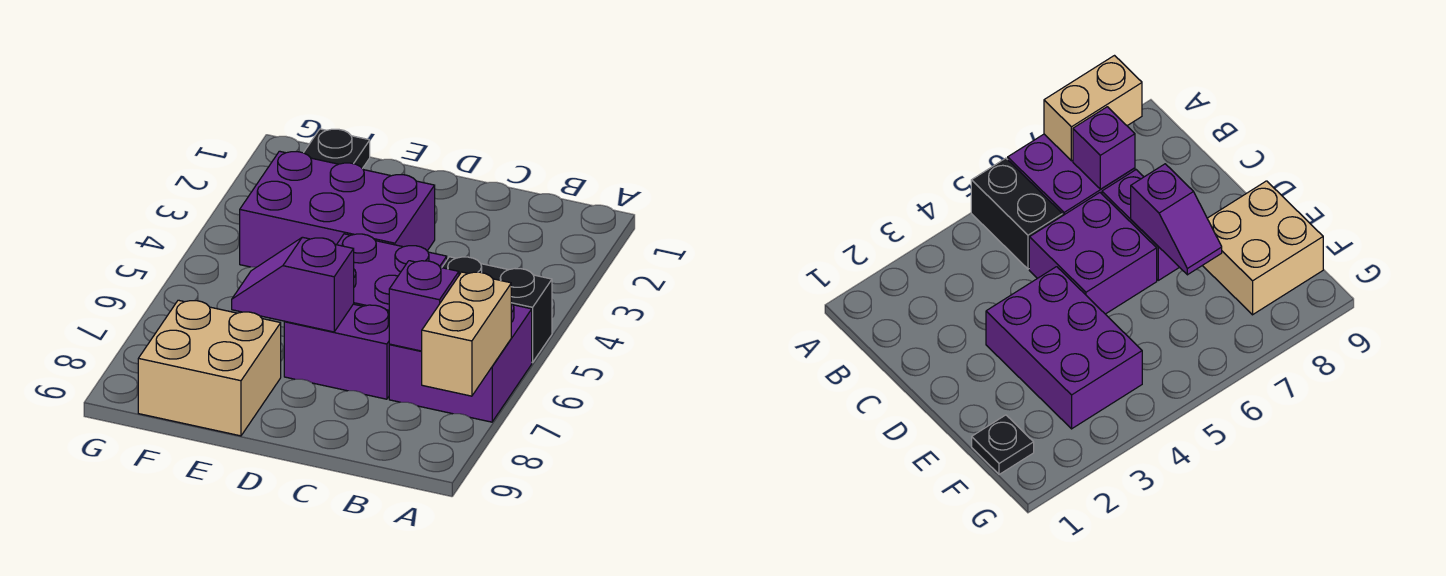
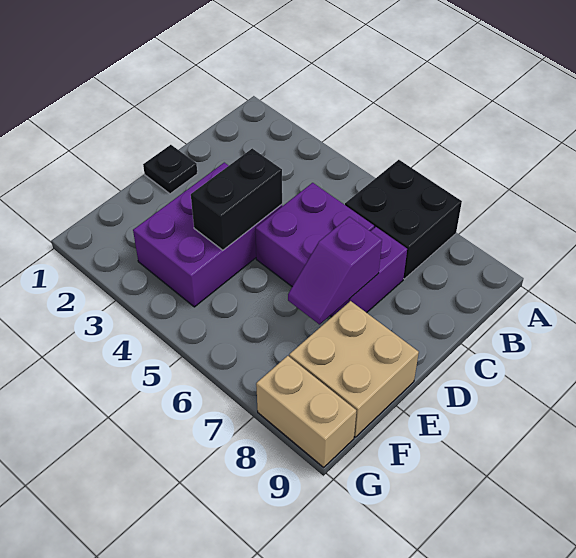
black 1x2 brick [442,257,552,363] -> black 1x2 brick moved to [191,148,282,250]
purple 2x2 brick [389,303,532,422] -> black 2x2 brick [345,160,462,279]
tan 1x2 brick [422,272,511,396] -> tan 1x2 brick moved to [256,356,356,467]
purple 1x1 brick [389,261,459,351] -> none
black 1x1 plate [304,129,370,169] -> black 1x1 plate moved to [143,145,198,194]

